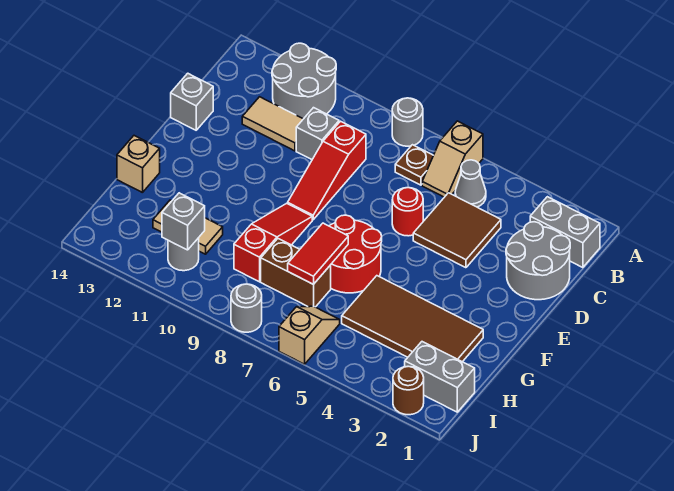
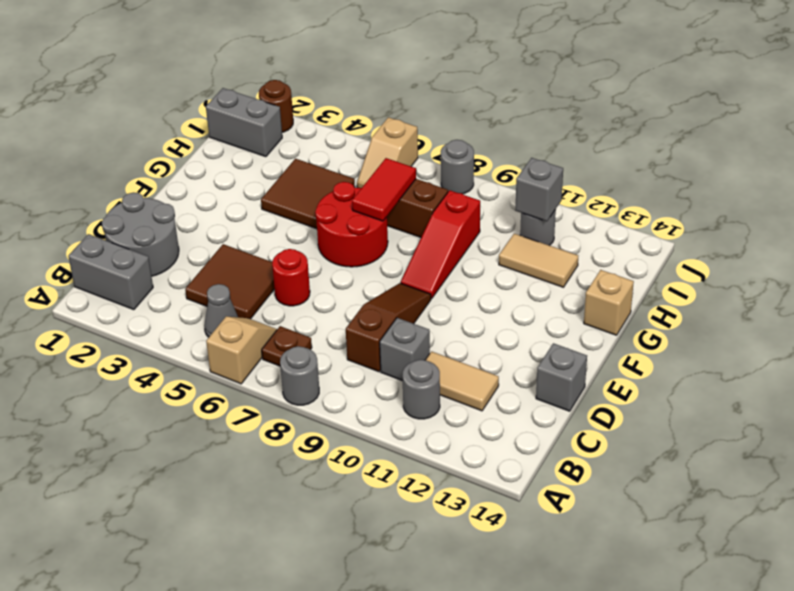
grey 2x2 round brick [272,43,336,119] -> grey 1x1 round brick [402,360,440,419]
red 1x3 slope [288,121,366,220] -> brown 1x3 slope [346,283,431,372]
brown 2x4 tile [342,276,483,362] -> brown 2x2 tile [261,159,355,229]

